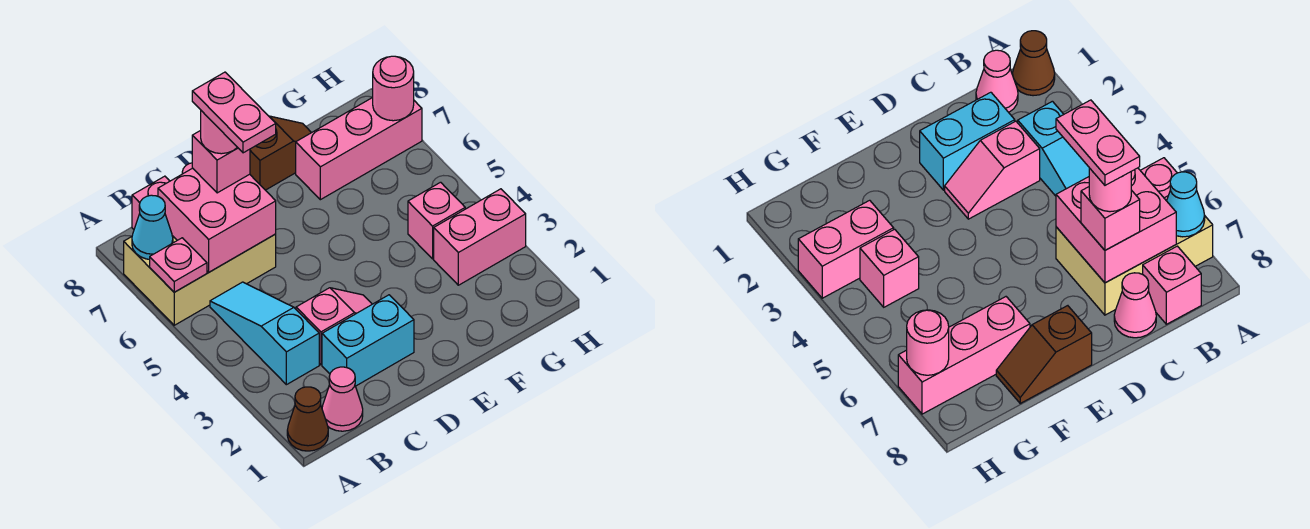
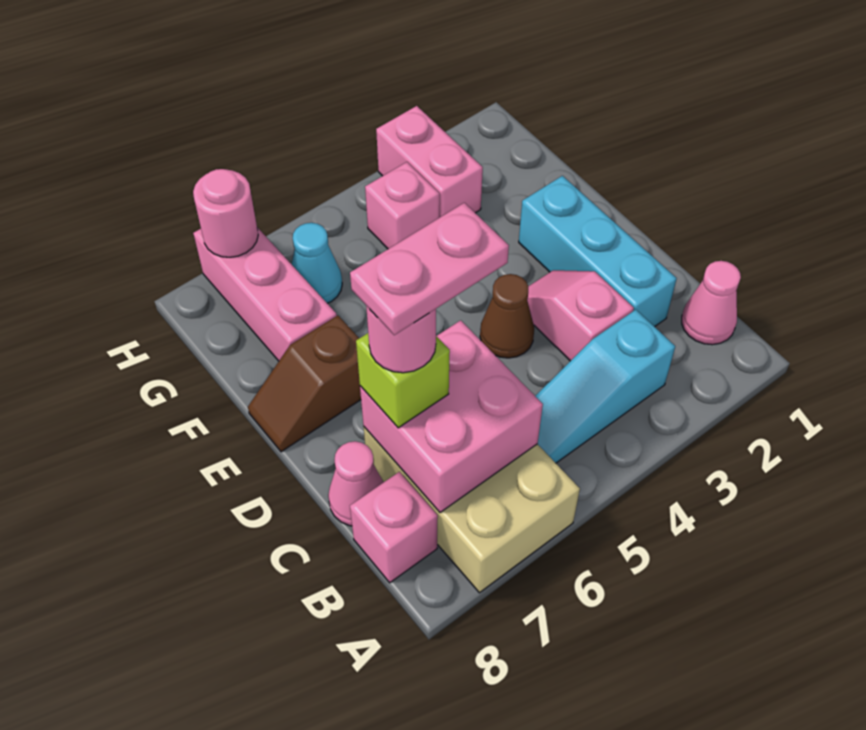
brown 1x1 cone [287,387,328,451] -> brown 1x1 cone moved to [480,274,534,358]
pink 1x1 plate [150,238,207,292] -> none
cyan 1x1 cone [132,195,173,259] -> cyan 1x1 cone moved to [292,223,342,303]
cyan 1x2 brick [322,295,414,386] -> cyan 1x3 brick [519,176,677,327]
pink 1x1 brick [192,130,250,193] -> lime 1x1 brick [356,333,450,428]
brown 1x2 slope [250,116,311,190] -> brown 1x2 slope turned to [248,315,361,452]

